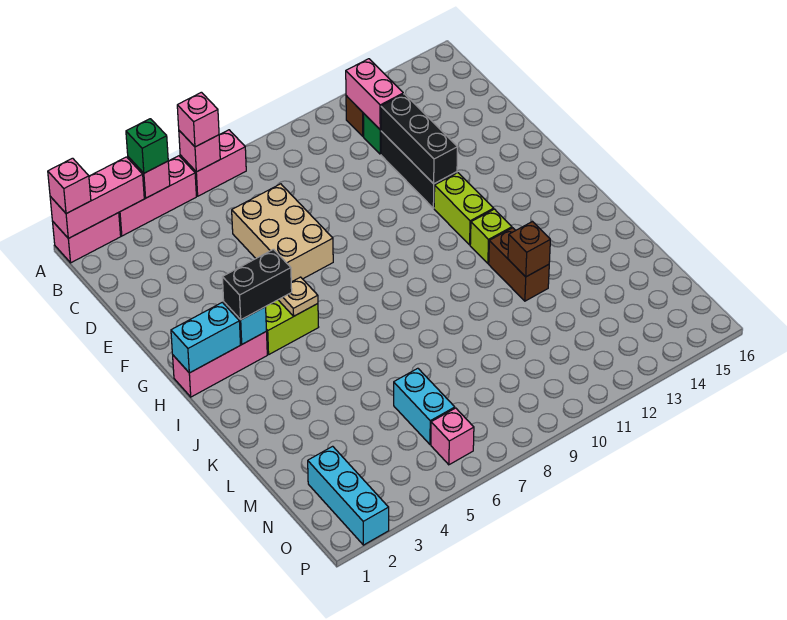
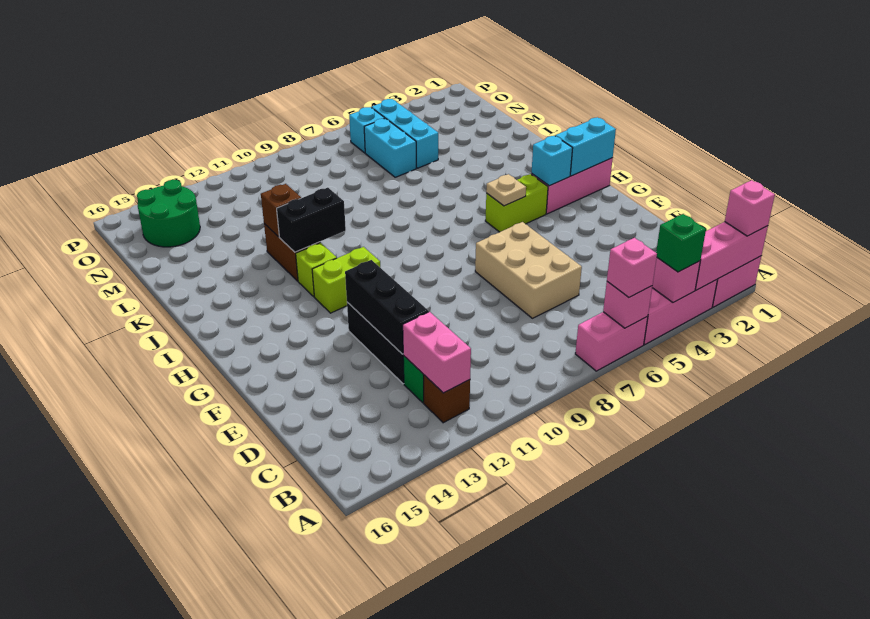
lime 1x2 brick [434,173,494,245] -> lime 1x2 brick turned to [312,247,380,313]
black 1x2 brick [222,249,292,320] -> black 1x2 brick moved to [277,188,346,252]
cyan 1x3 brick [308,446,389,545] -> cyan 1x3 brick moved to [371,99,438,168]
none -> green 2x2 round brick [137,180,200,247]
pink 1x1 brick [431,408,474,465] -> cyan 1x1 brick [349,107,385,153]

